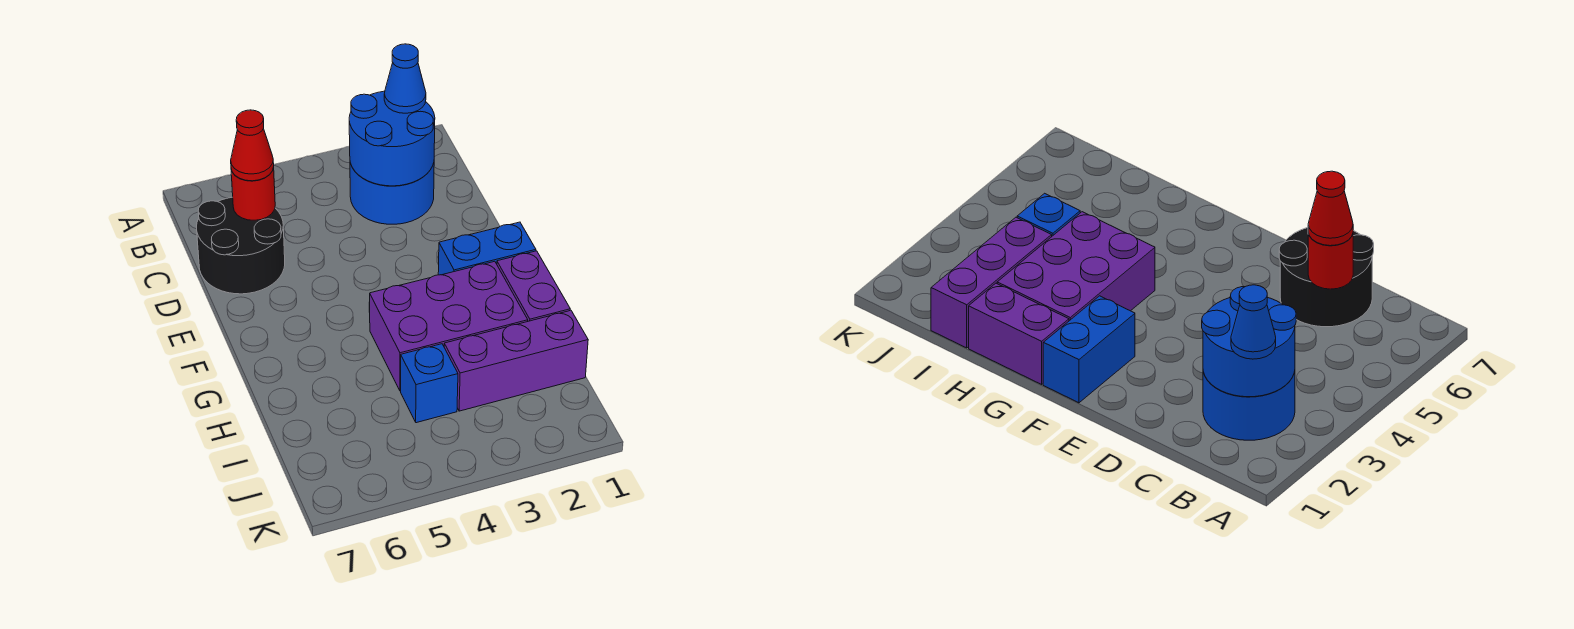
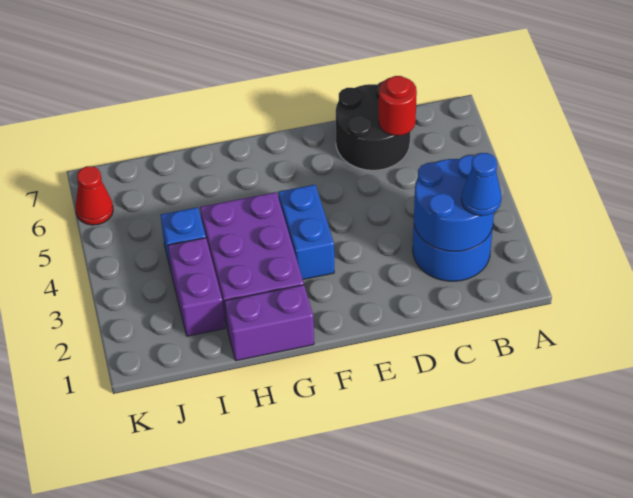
red 1x1 cone [231,110,274,181] -> red 1x1 cone moved to [76,166,113,225]
blue 1x2 brick [438,222,536,275] -> blue 1x2 brick moved to [278,185,334,279]
purple 1x3 brick [444,310,588,411] -> purple 1x2 brick [168,238,225,336]

